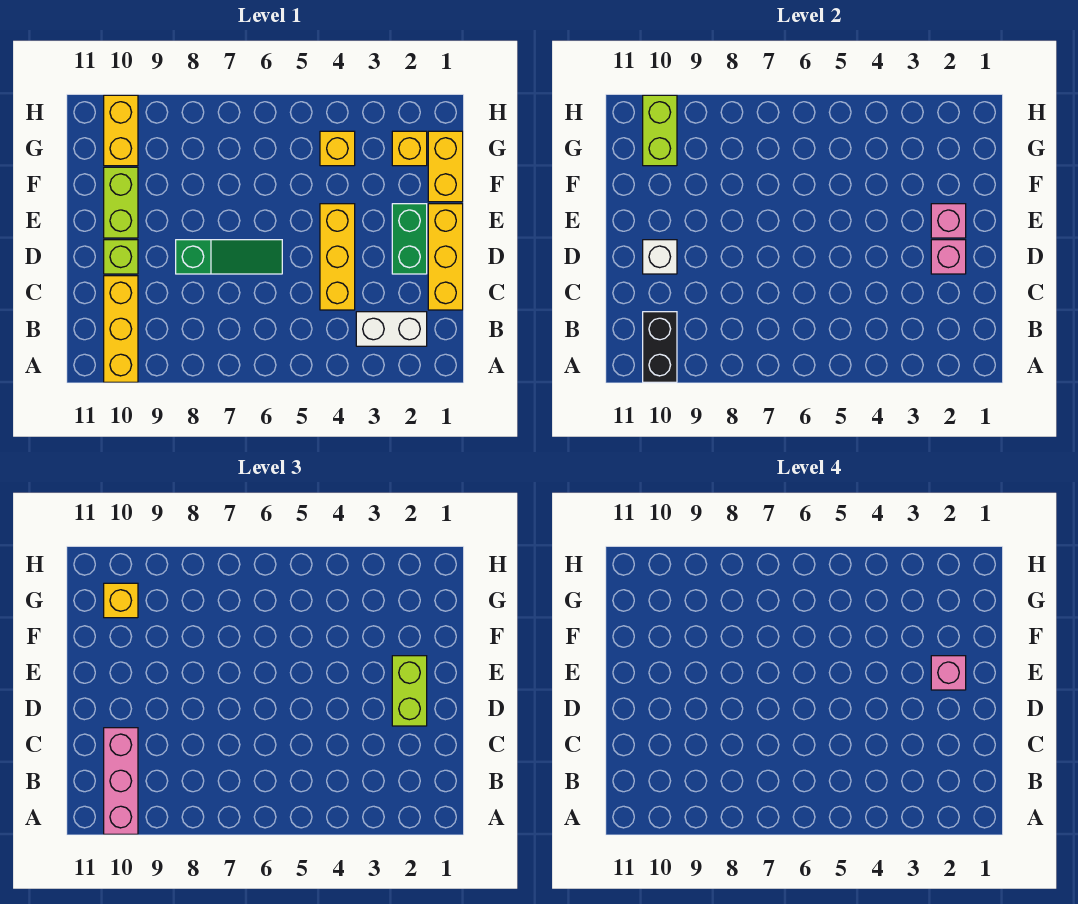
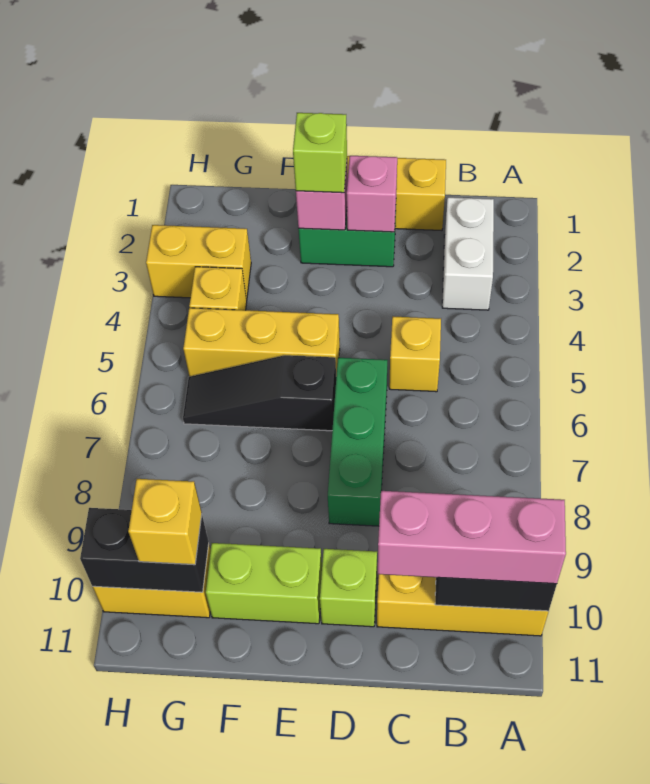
yellow 1x3 brick [320,204,355,310] -> yellow 1x3 brick moved to [183,308,340,377]
lime 1x2 brick [392,656,427,726] -> lime 1x1 brick [293,113,347,193]
green 1x3 slope [176,240,282,274] -> green 1x3 brick [328,358,387,526]
white 1x1 brick [643,240,677,274] -> none
pink 1x1 brick [931,656,966,690] -> none
none -> black 1x3 slope [183,355,336,431]
yellow 1x2 brick [428,131,463,202] -> yellow 1x2 brick moved to [146,225,251,300]
yellow 1x1 brick [392,131,427,166] -> yellow 1x1 brick moved to [389,316,441,392]
lime 1x2 brick [643,95,677,166] -> black 1x2 brick [80,508,209,592]

